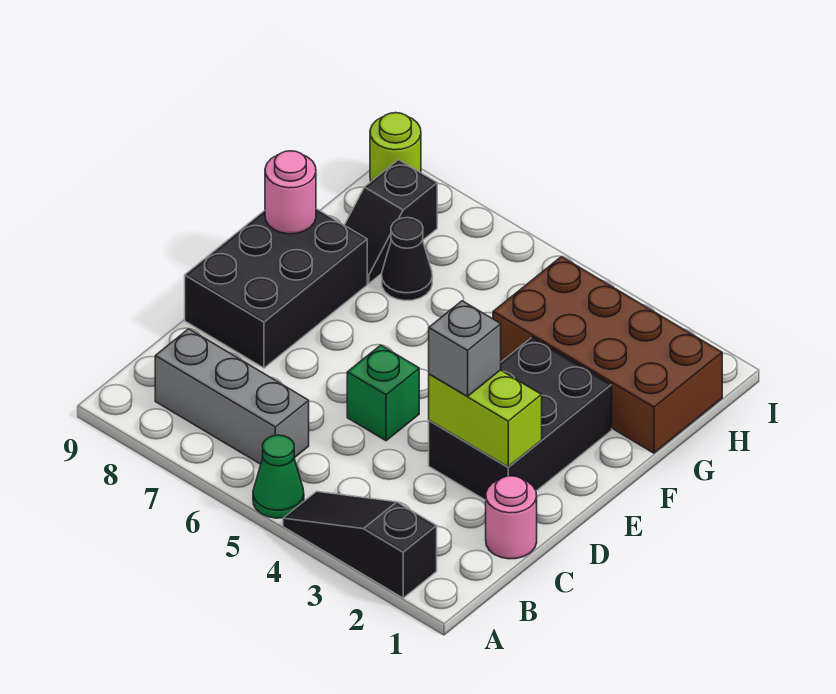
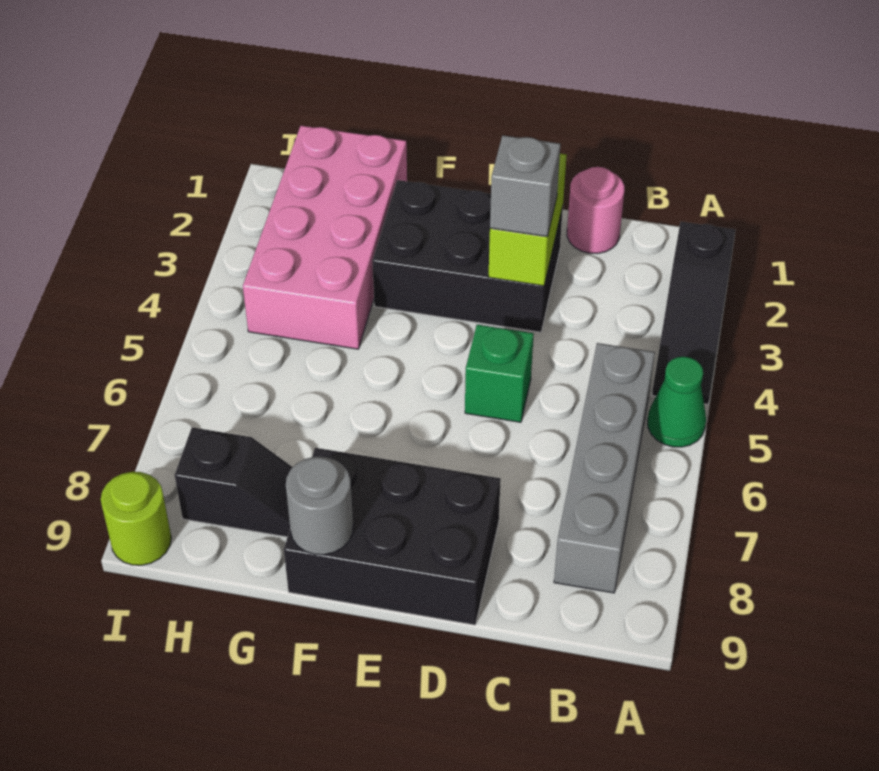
grey 1x3 brick [155,329,309,464] -> grey 1x4 brick [554,343,655,593]
pink 1x1 round brick [265,151,316,234] -> grey 1x1 round brick [286,457,353,555]
brown 2x4 brick [493,257,722,453] -> pink 2x4 brick [243,126,407,349]
black 1x1 cone [382,218,432,301] -> none

